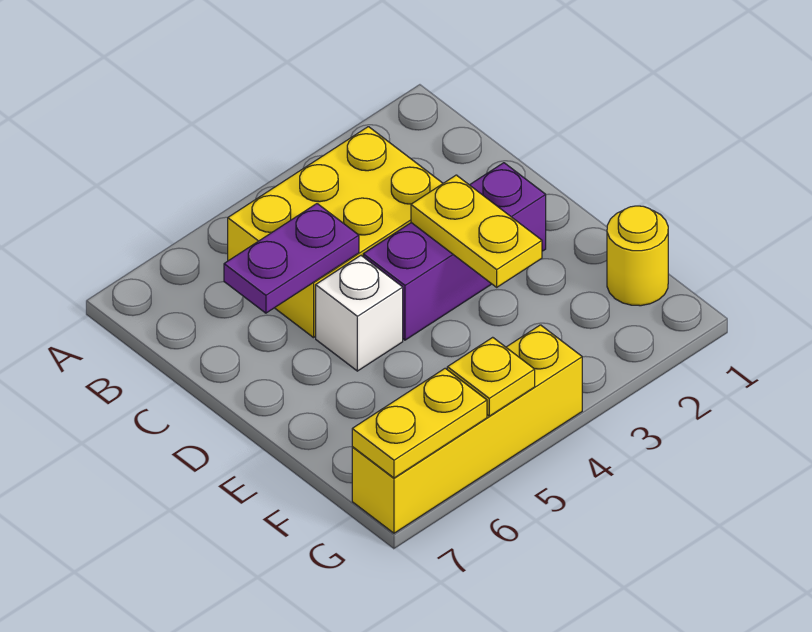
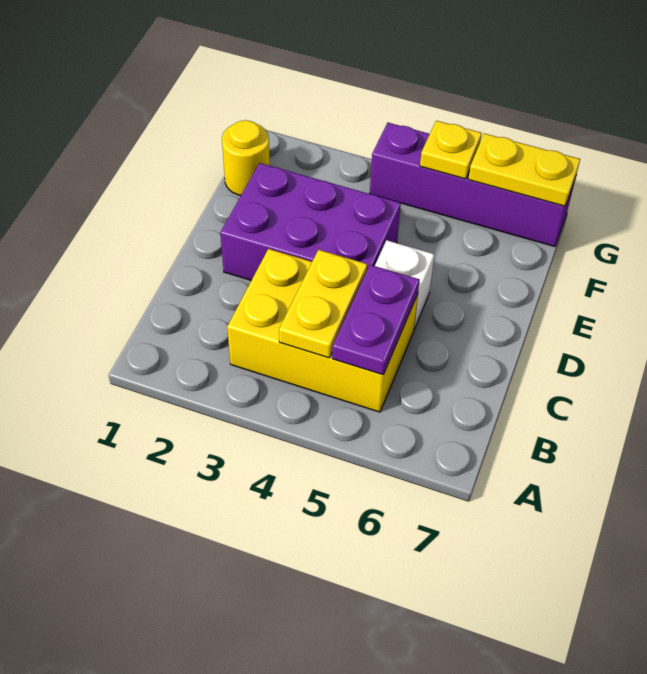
purple 1x2 plate [224,204,359,313] -> purple 1x2 plate turned to [332,265,419,375]
purple 1x3 brick [363,163,546,340] -> purple 2x3 brick [220,163,401,280]
yellow 1x2 plate [411,175,542,287] -> yellow 1x2 plate moved to [279,250,367,358]
yellow 1x4 brick [352,325,582,533] -> purple 1x4 brick [370,123,576,247]

